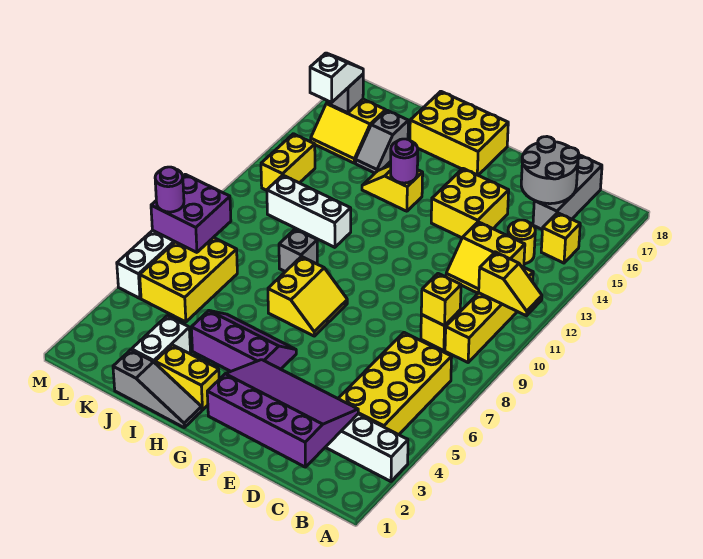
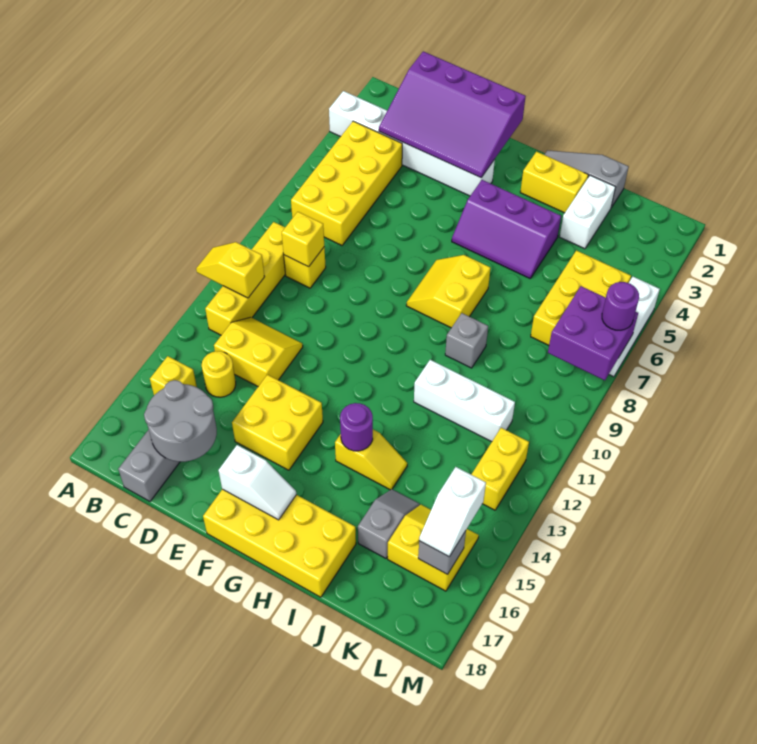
none -> white 1x2 slope [218,445,296,520]
yellow 2x3 brick [410,91,508,175] -> yellow 2x4 brick [203,489,356,597]

